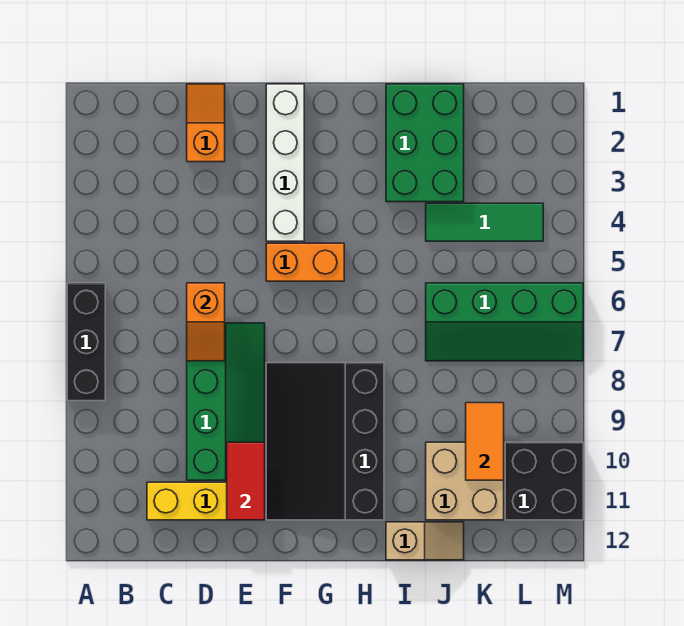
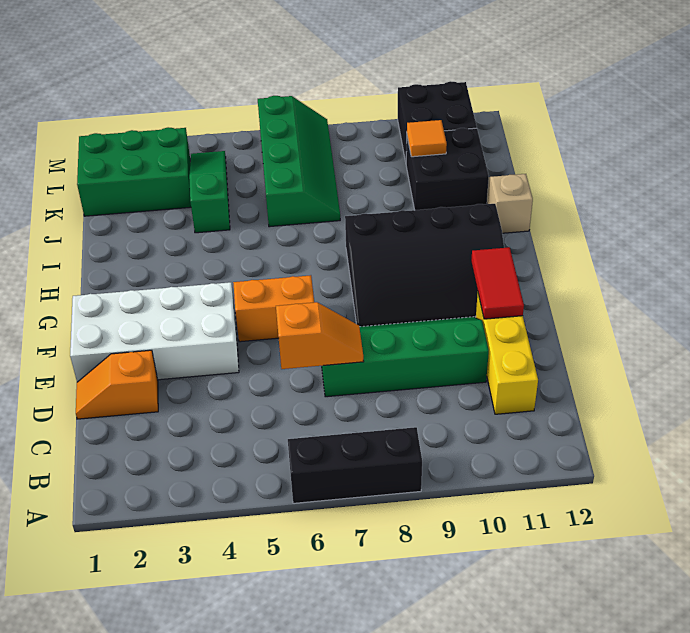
red 1x2 tile [227,442,265,520] -> red 1x2 tile turned to [471,247,524,319]
white 1x4 brick [266,84,304,241] -> white 2x4 brick [70,282,239,382]
orange 1x2 brick [266,243,344,281] -> orange 1x2 brick turned to [233,275,314,342]
green 2x3 brick [386,84,464,202] -> green 2x3 brick moved to [77,127,191,216]
green 1x3 tile [426,203,543,241] -> green 1x3 slope [189,151,230,233]
tan 2x2 brick [426,442,504,520] -> black 2x2 brick [406,128,489,210]
orange 1x2 tile [466,403,504,480] -> orange 1x1 tile [407,120,447,157]

